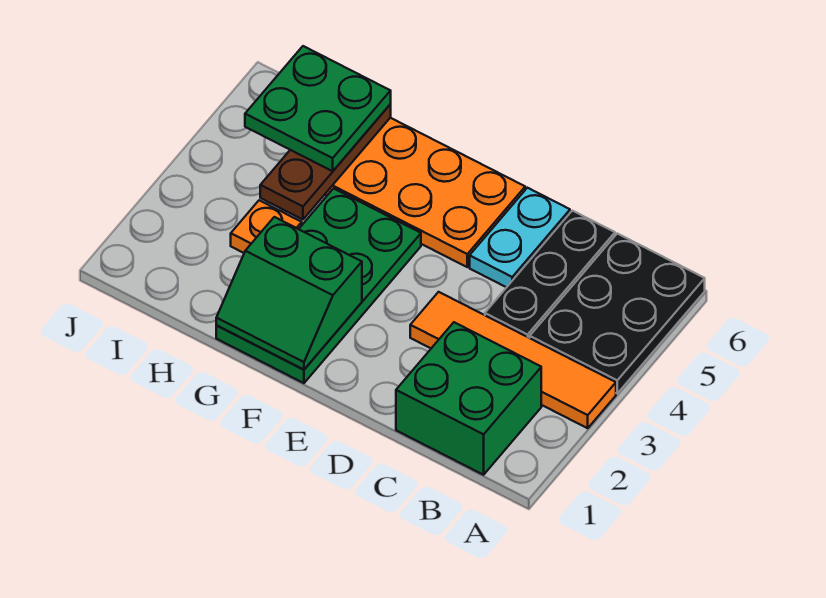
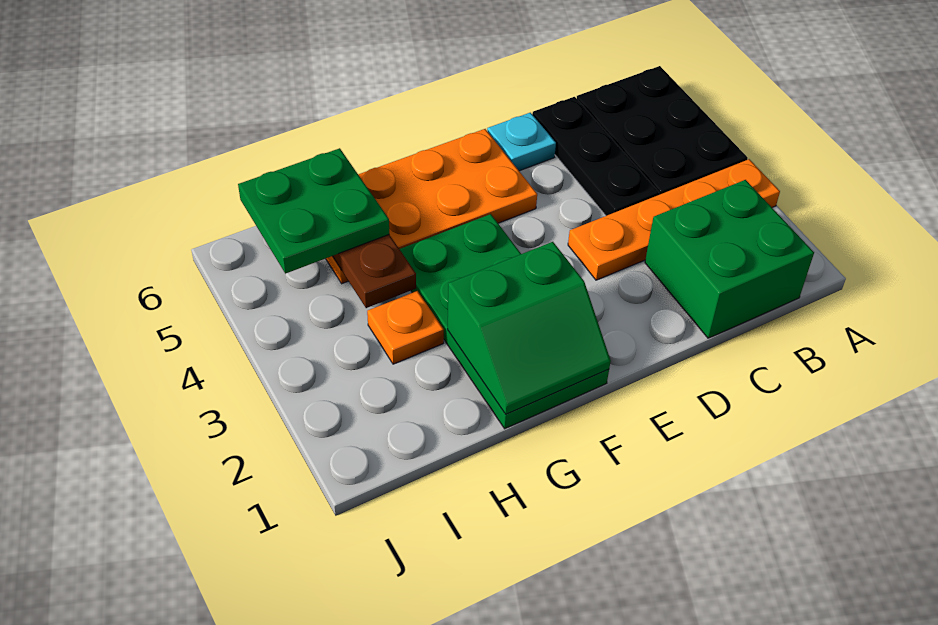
orange 1x4 tile [410,292,616,428] -> orange 1x4 plate [568,159,780,280]
cyan 1x2 plate [470,188,570,287] -> cyan 1x1 plate [487,113,556,171]

